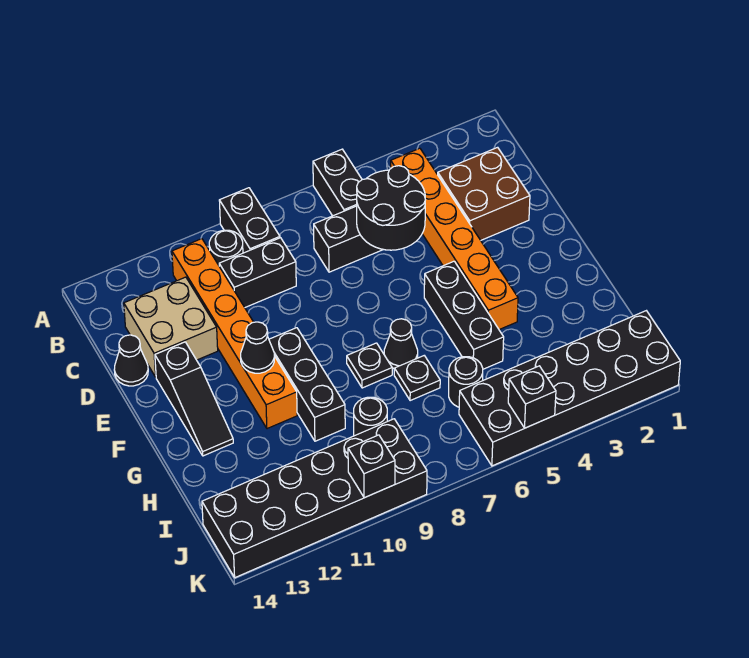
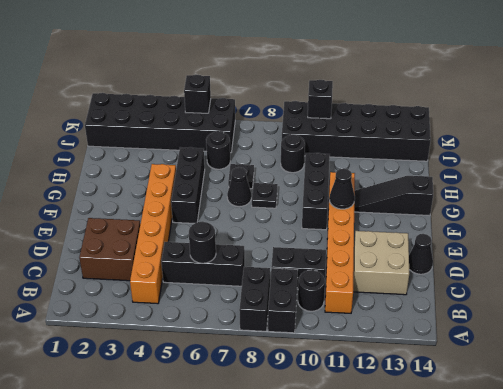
black 1x2 brick [313,149,362,216] -> black 1x2 brick moved to [239,267,270,331]
black 2x2 round brick [357,166,425,250] -> black 1x1 round brick [189,221,216,263]
black 1x3 slope [155,342,233,456] -> black 1x3 slope turned to [354,176,433,216]

